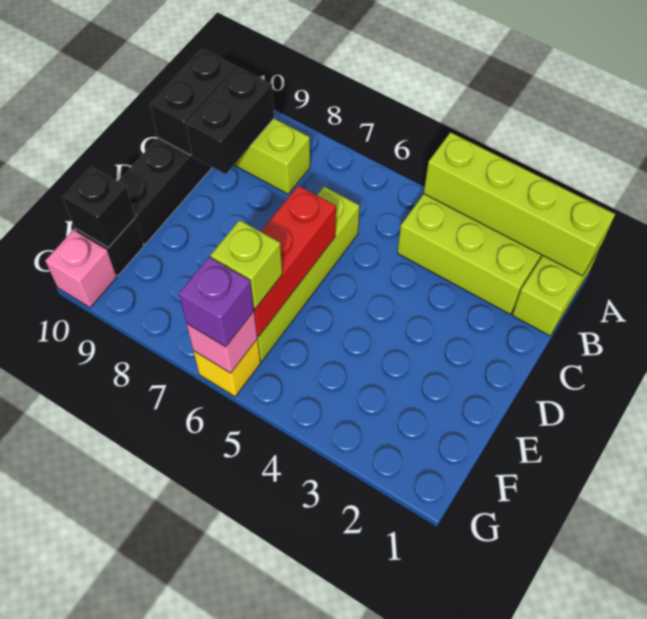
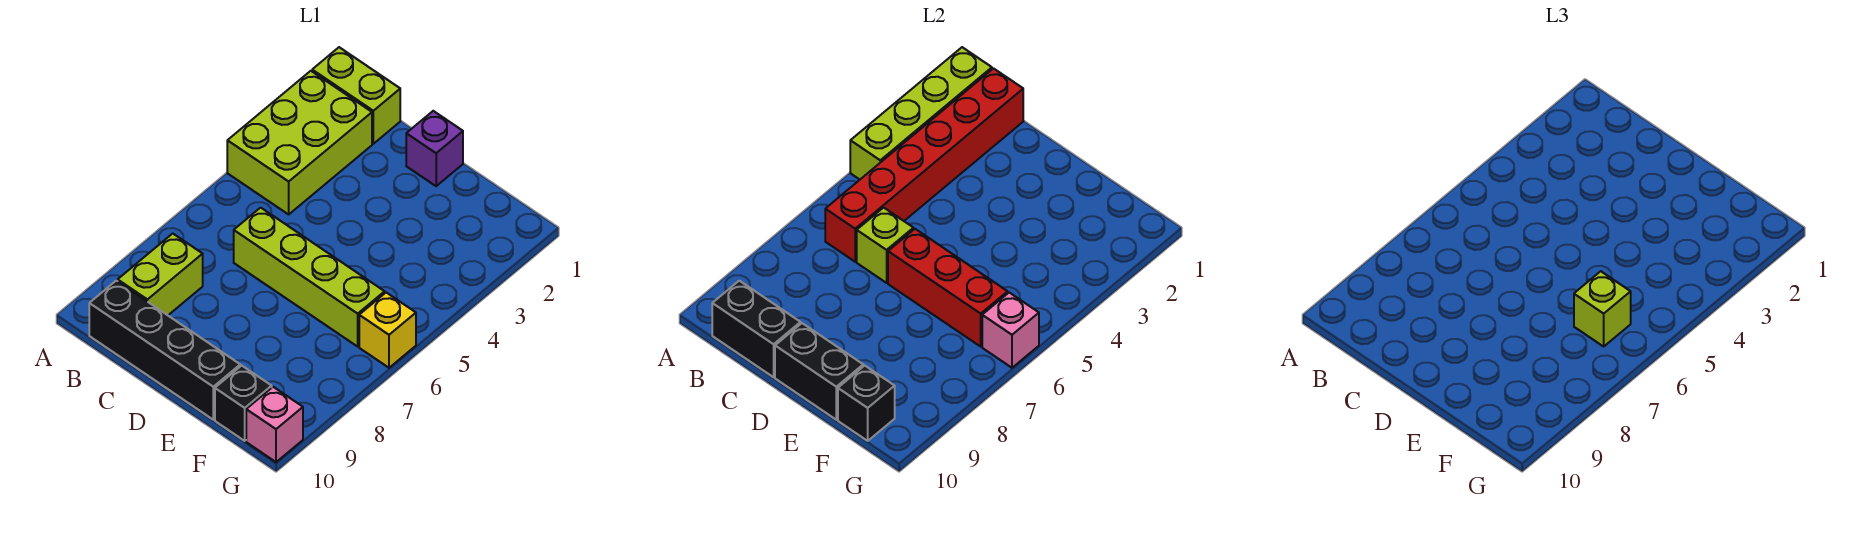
none -> red 1x6 brick [825,69,1023,262]
black 1x2 brick [186,67,274,174] -> black 1x2 brick moved to [775,323,863,420]
none -> lime 1x1 brick [857,208,913,283]
purple 1x1 brick [179,257,254,347] -> purple 1x1 brick moved to [406,111,463,186]

